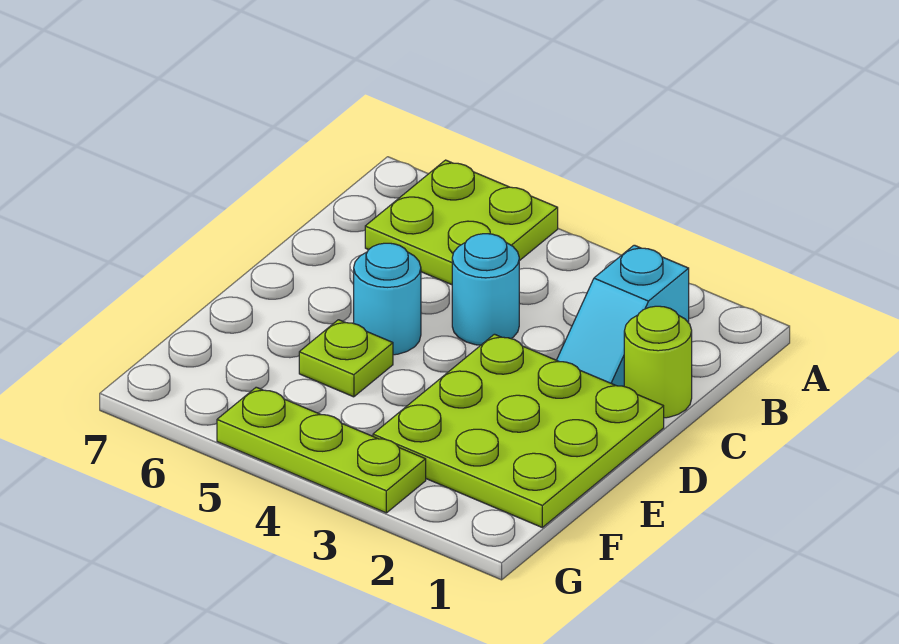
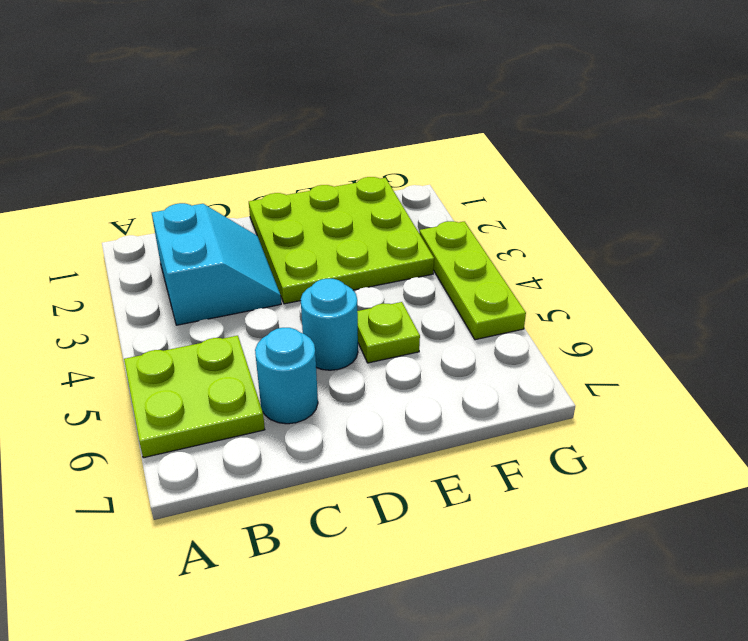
cyan 1x2 slope [557,245,689,386] -> cyan 2x2 slope [152,203,281,325]
lime 1x1 round brick [624,306,692,418] -> none
cyan 1x1 round brick [452,234,519,345] -> cyan 1x1 round brick moved to [255,328,318,424]

